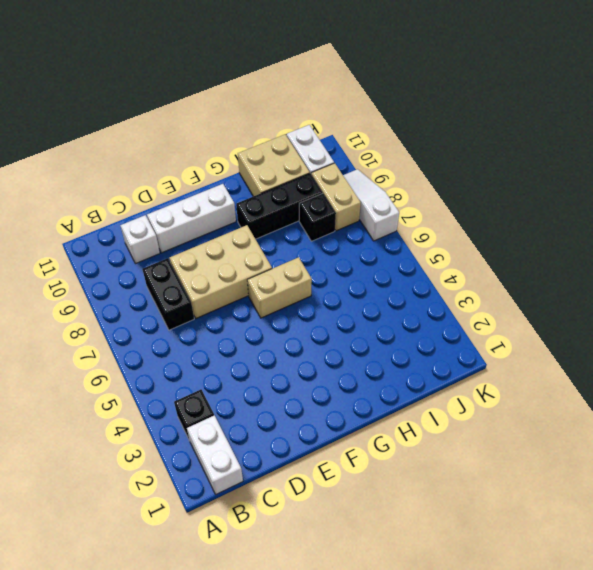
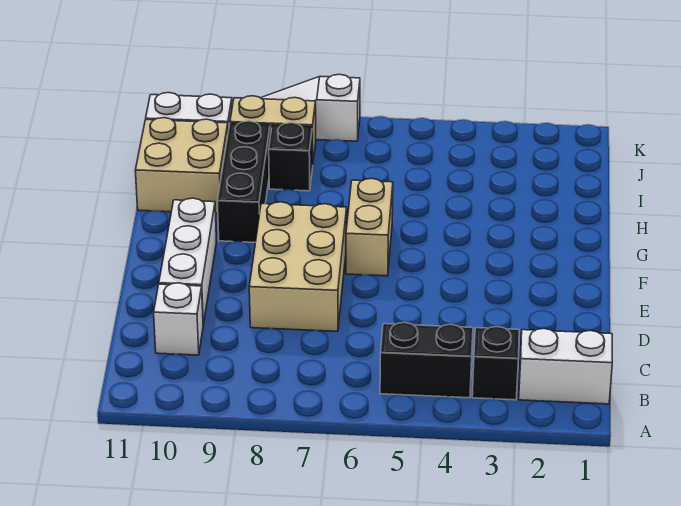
black 1x2 brick [143,258,194,330] -> black 1x2 brick moved to [380,322,473,398]

